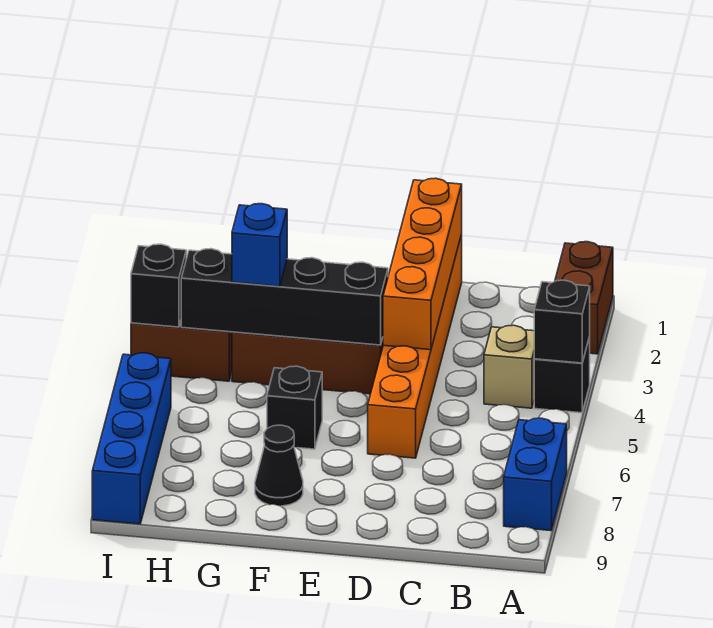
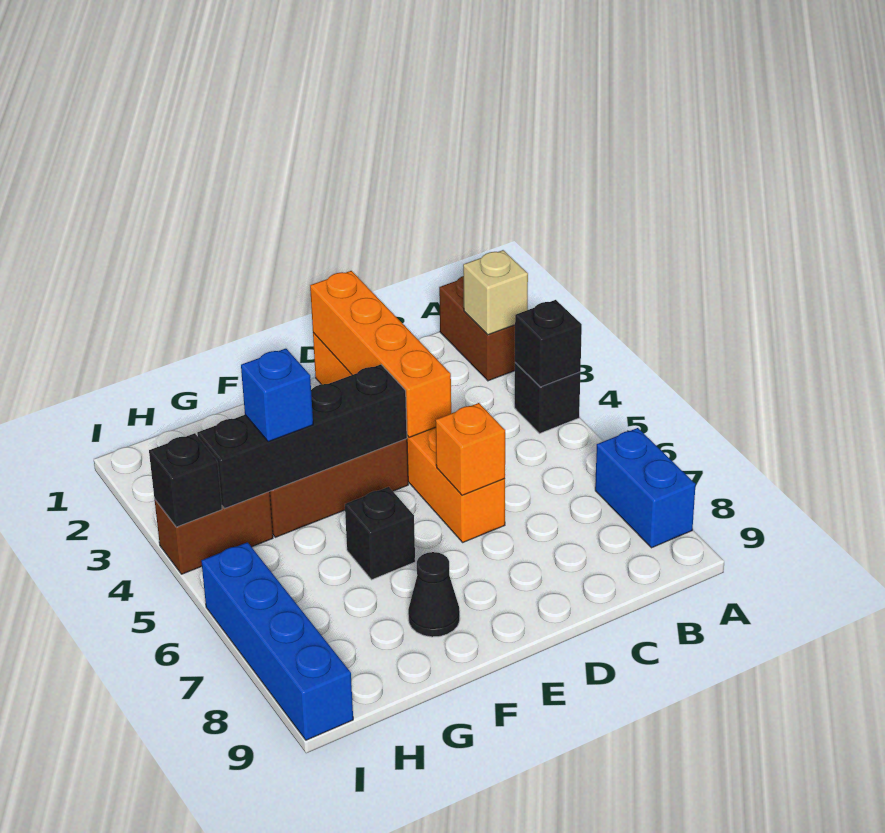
tan 1x1 brick [484,325,534,408] -> tan 1x1 brick moved to [463,250,528,335]
none -> orange 1x1 brick [436,403,505,495]

